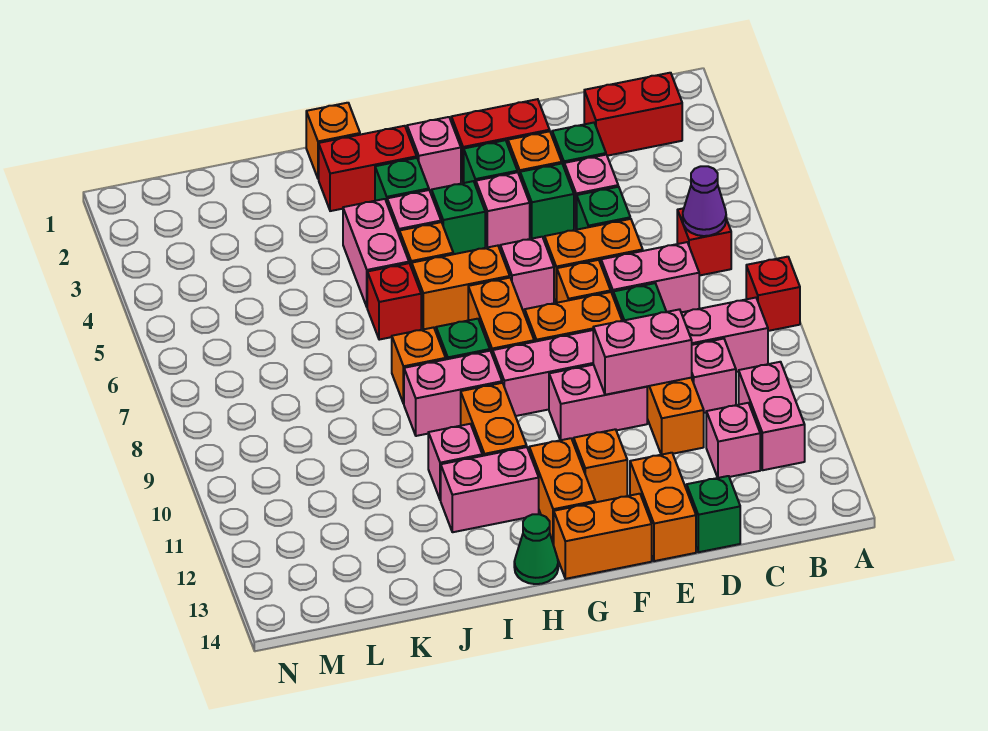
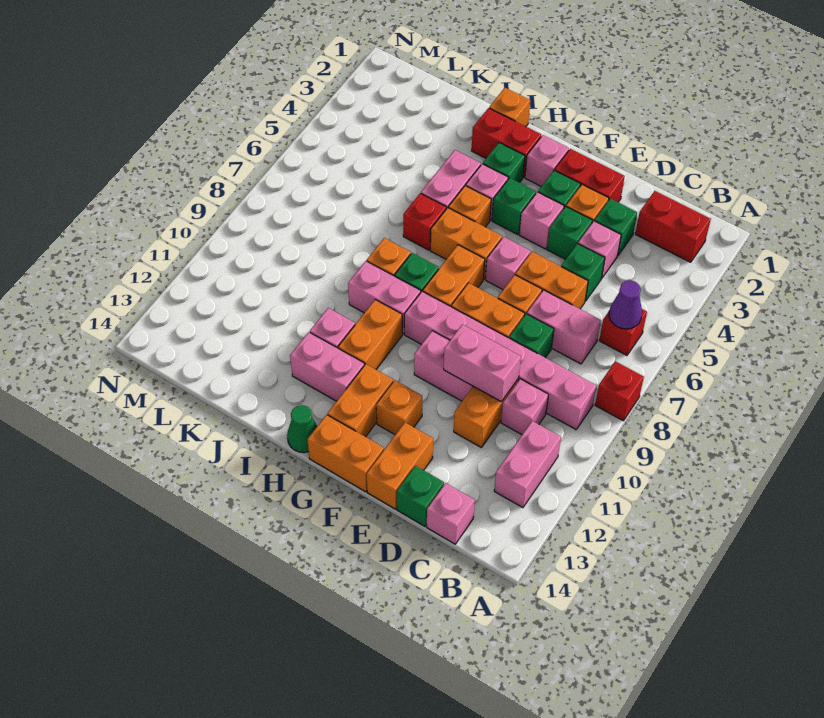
pink 1x1 brick [706,403,760,478] -> pink 1x1 brick moved to [427,483,475,544]

